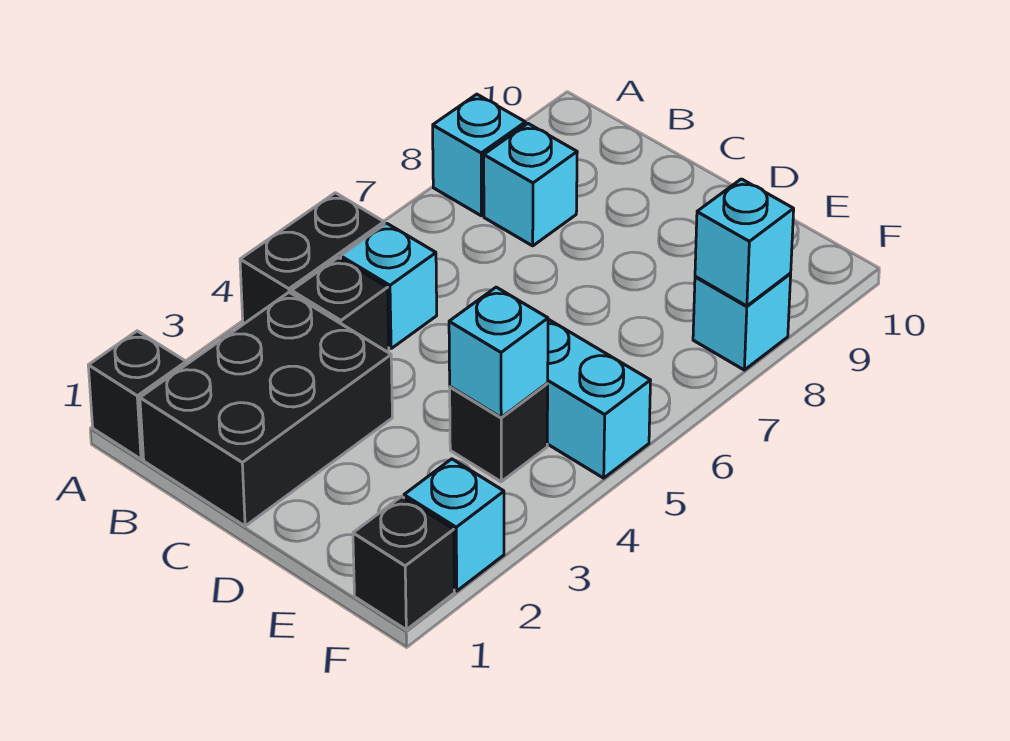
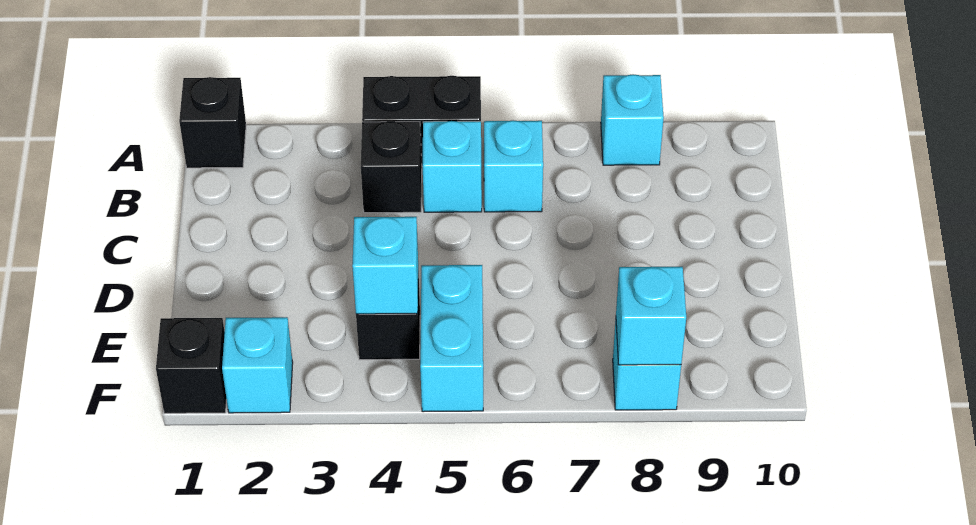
black 2x3 brick [140,292,392,526] -> none
cyan 1x1 brick [484,124,577,246] -> cyan 1x1 brick moved to [484,120,543,212]

